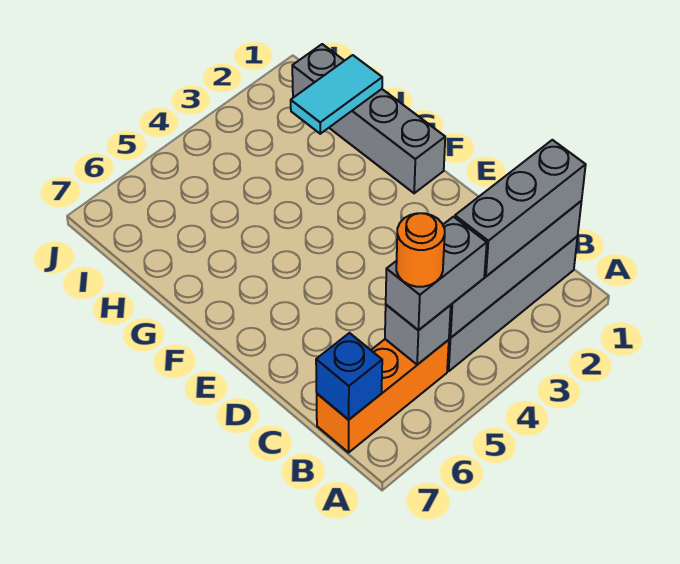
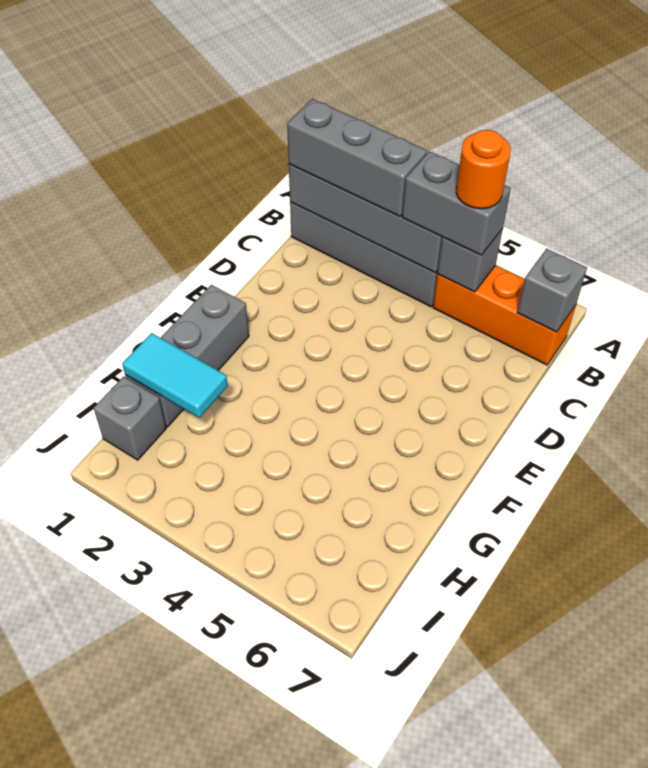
blue 1x1 brick [316,333,382,420] -> grey 1x1 brick [517,249,587,332]

